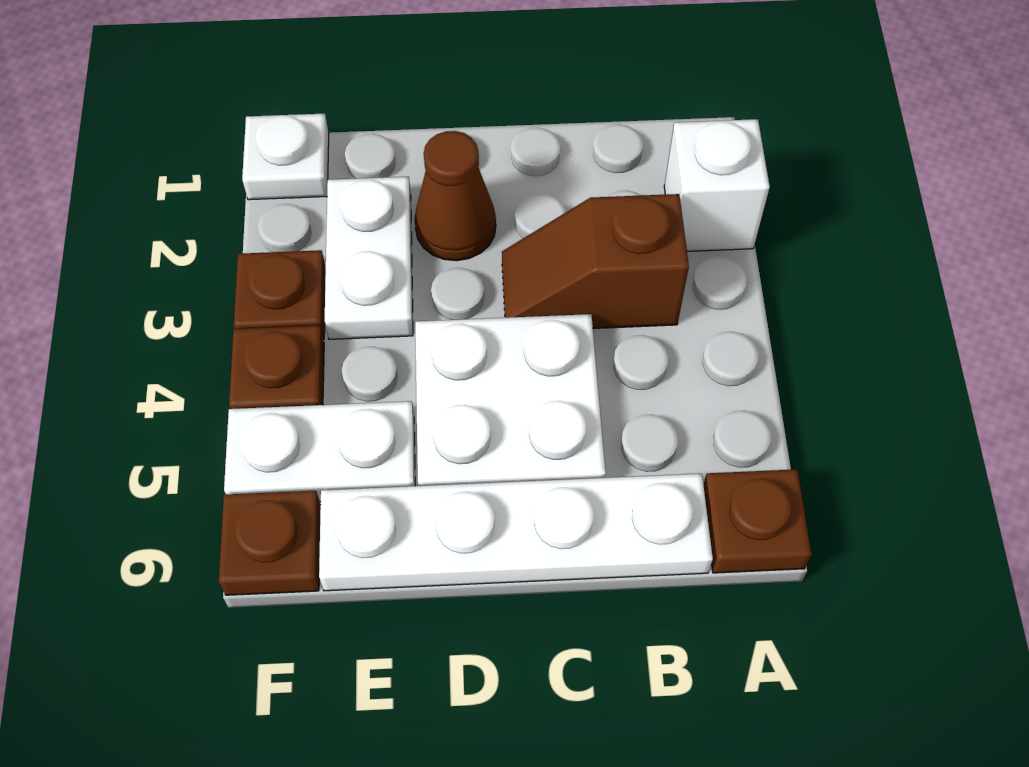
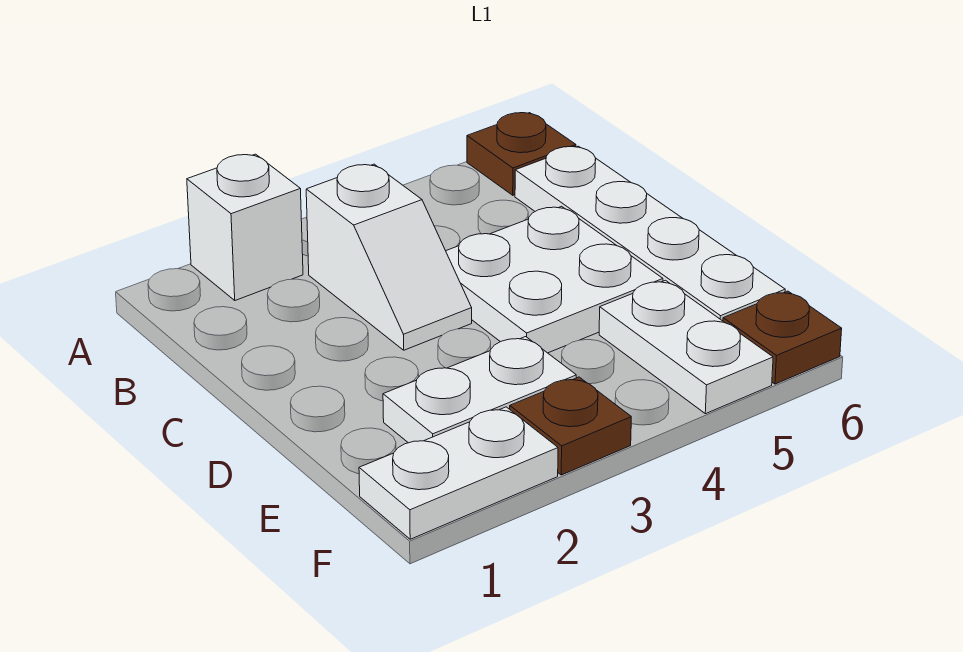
brown 1x2 slope [502,194,689,328] -> white 1x2 slope [306,164,472,350]
brown 1x1 cone [415,131,496,261] -> none
white 1x1 plate [242,113,329,200] -> white 1x2 plate [359,407,558,539]
brown 1x1 plate [229,325,324,409] -> none

